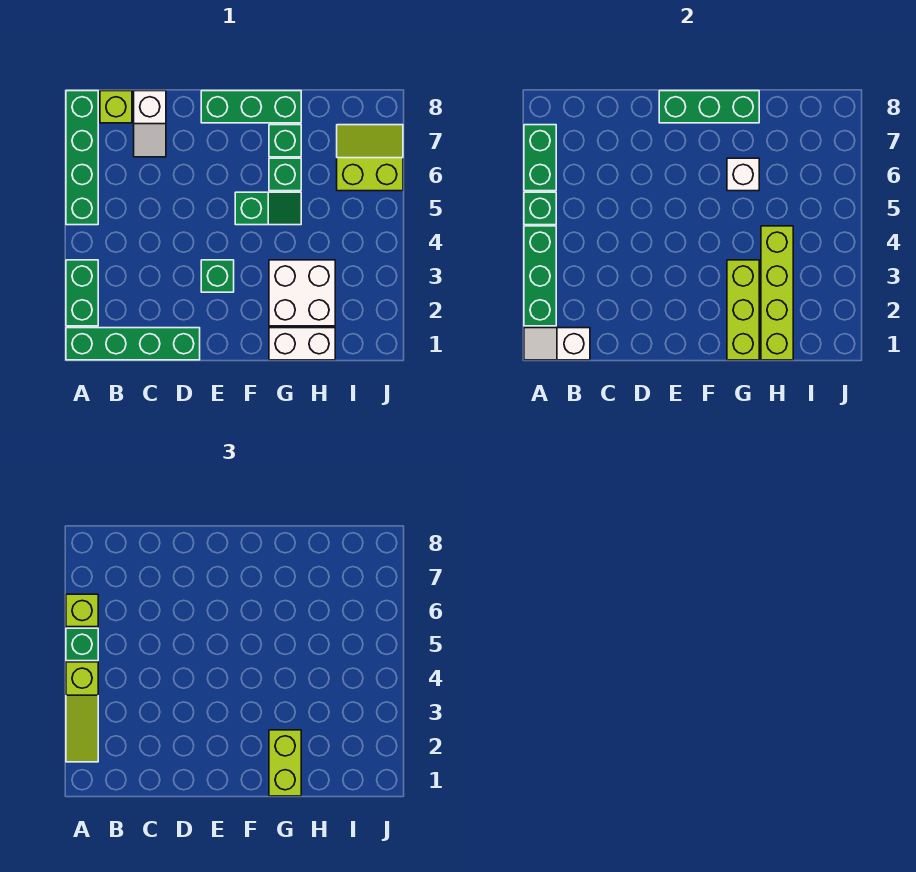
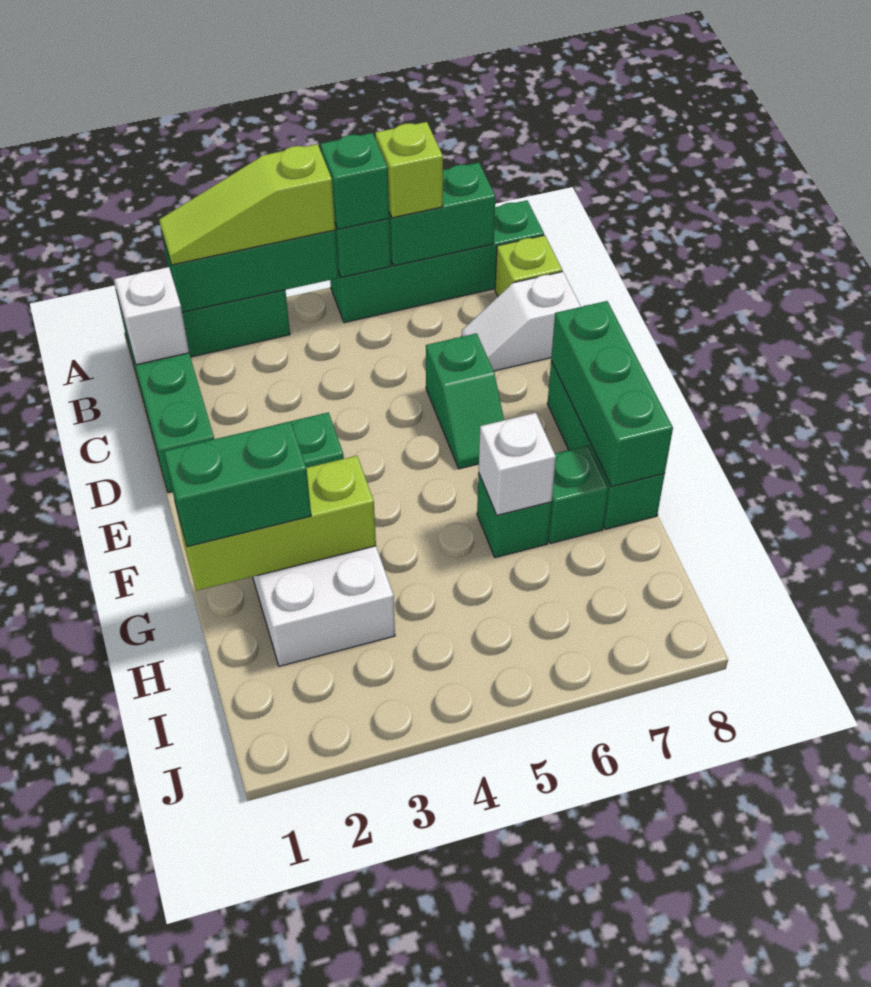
green 1x2 slope [235,192,301,225] -> green 1x2 slope moved to [426,333,504,469]
white 1x2 brick [269,328,335,360] -> none
lime 1x2 brick [269,730,301,796] -> green 1x2 brick [164,421,311,547]
lime 1x4 brick [761,226,793,360] -> none
lime 2x2 slope [337,125,403,191] -> none

